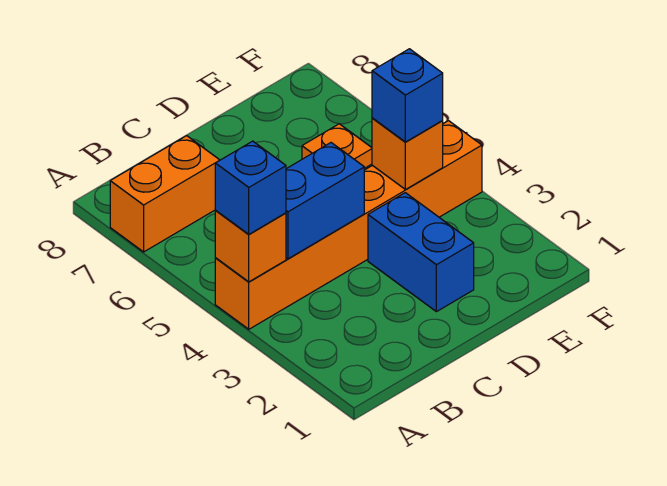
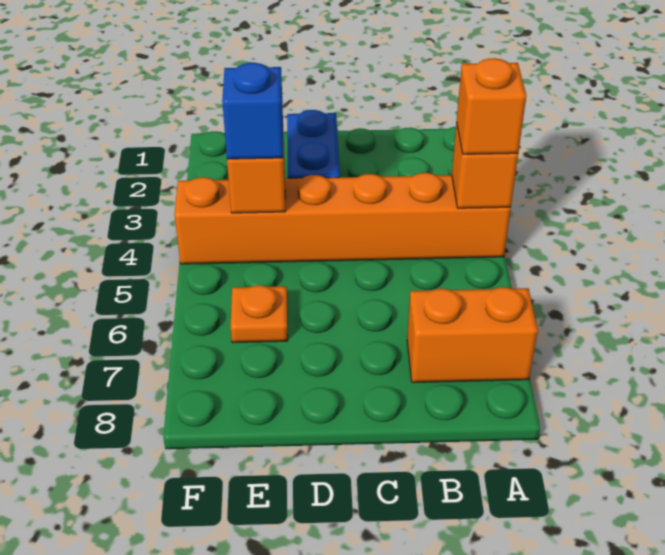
blue 1x1 brick [215,141,286,234] -> orange 1x1 brick [457,58,526,154]
blue 1x2 brick [286,143,364,259] -> none

